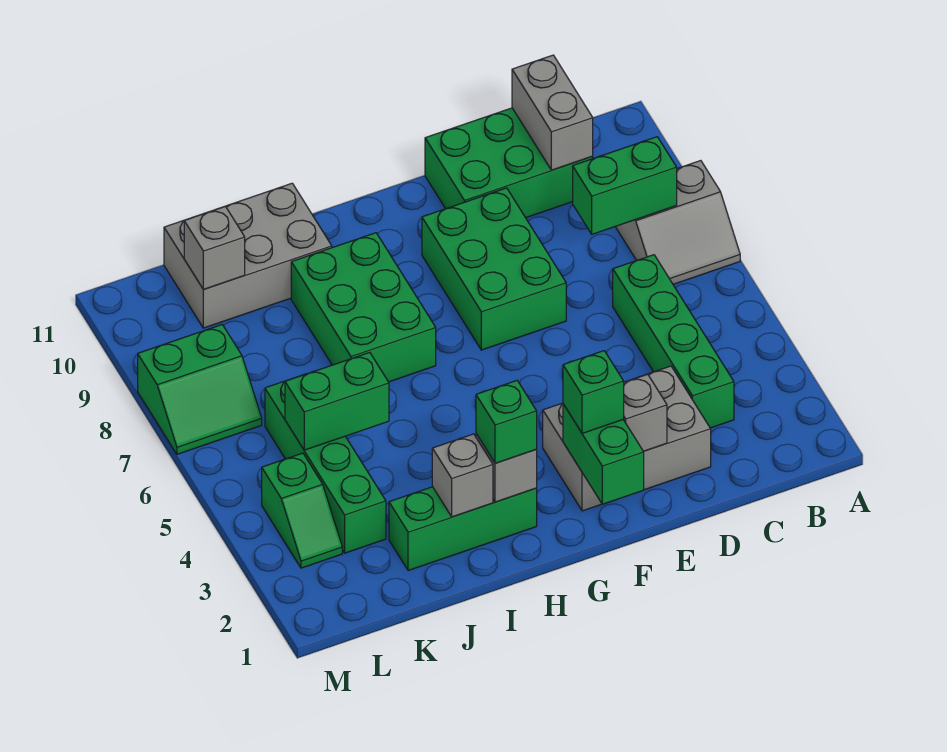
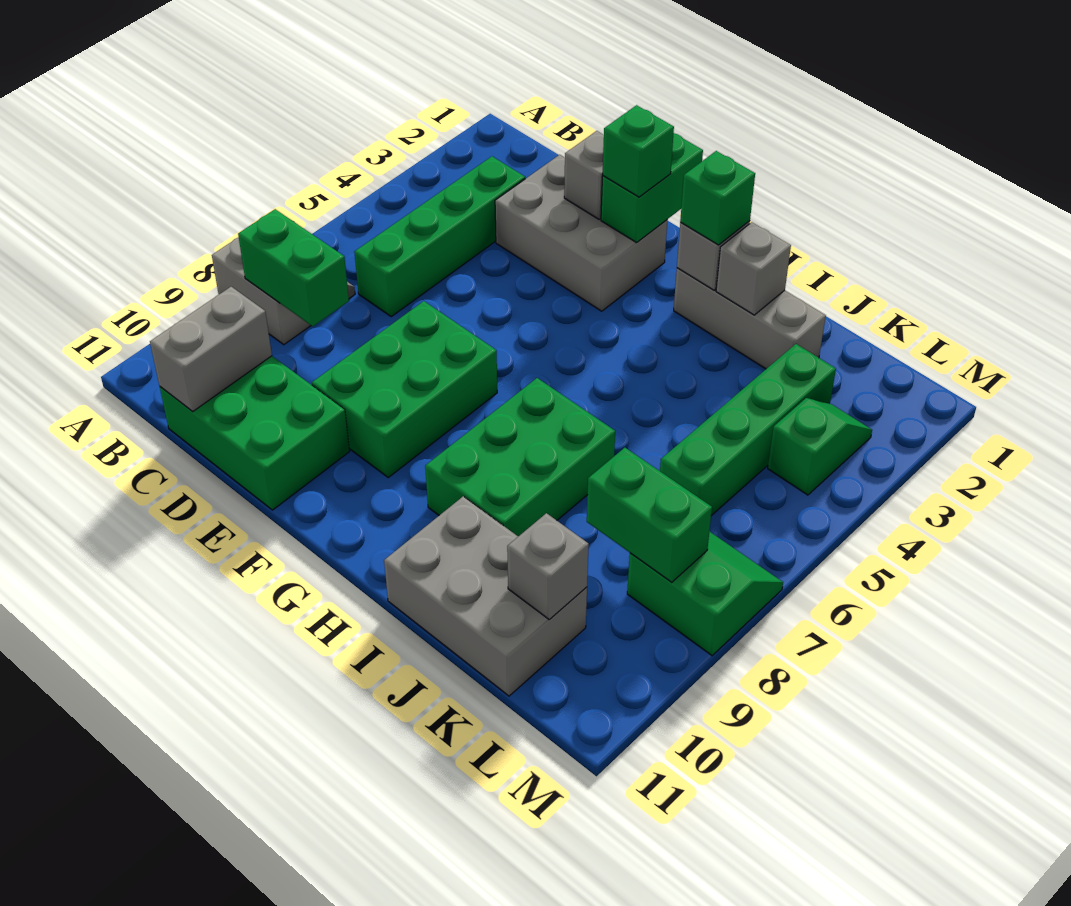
green 1x3 brick [389,487,537,571] -> grey 1x3 brick [674,268,826,369]
green 1x2 brick [285,352,389,450] -> green 1x2 brick moved to [587,448,712,582]

